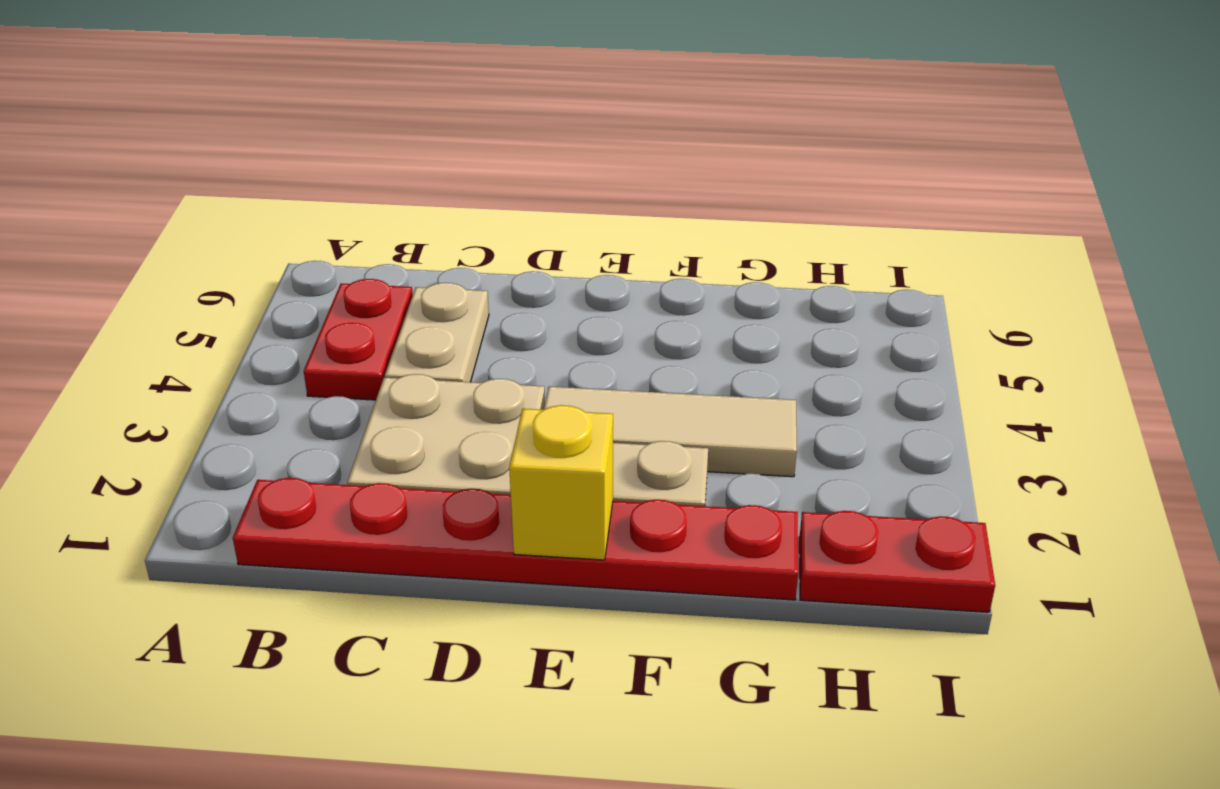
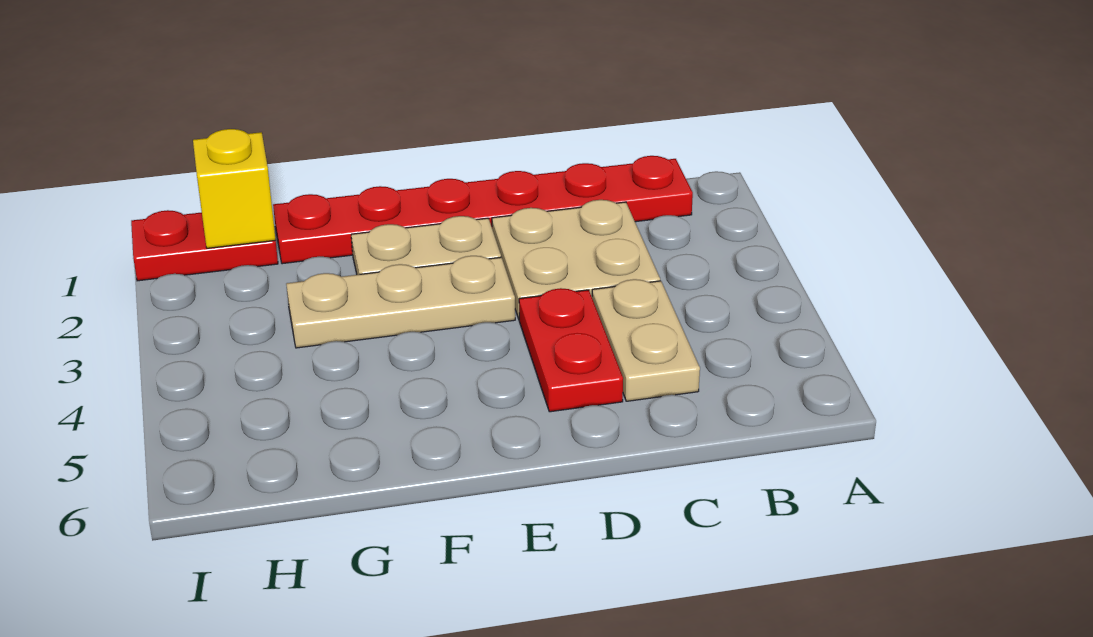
red 1x2 plate [304,279,413,400] -> red 1x2 plate moved to [519,288,623,412]
yellow 1x1 brick [509,405,613,560] -> yellow 1x1 brick moved to [193,129,276,248]
tan 1x3 tile [544,386,797,477] -> tan 1x3 plate [286,256,515,348]

